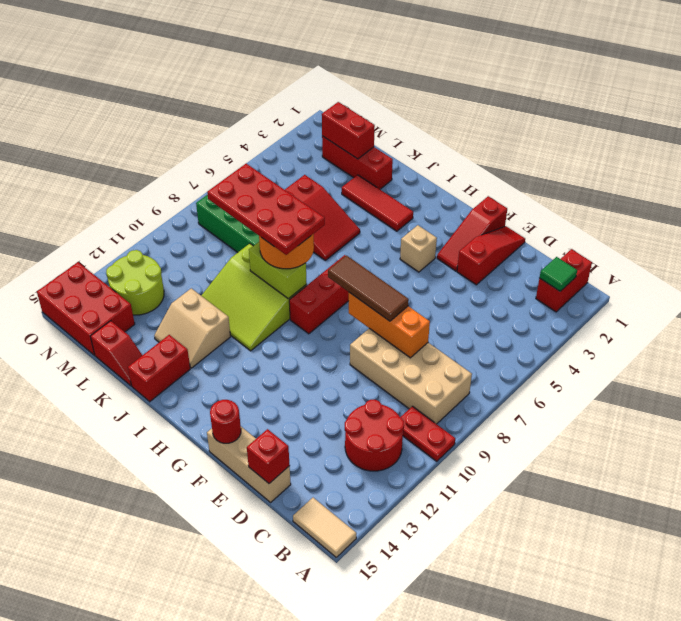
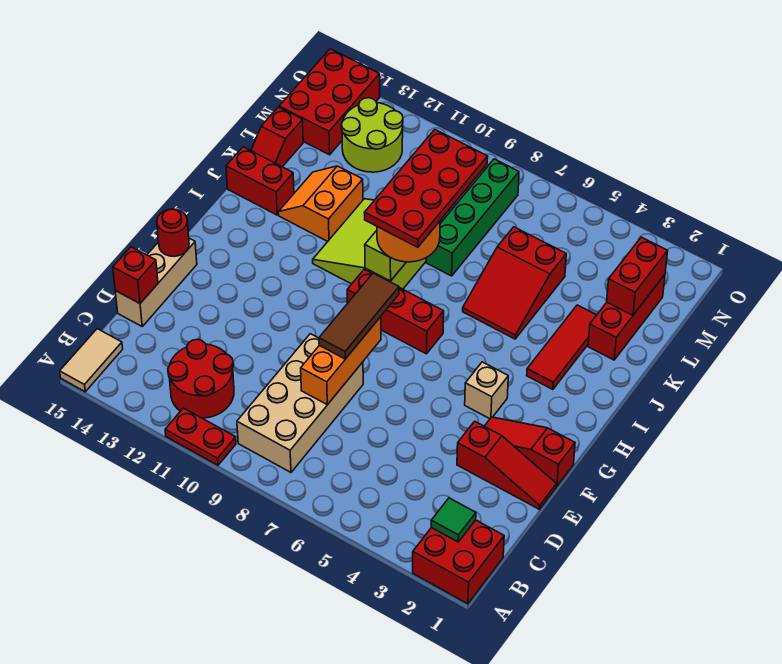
red 1x2 plate [400,406,455,461] -> red 1x2 plate turned to [165,408,236,465]
red 1x2 brick [536,249,592,312] -> red 2x2 brick [413,520,504,604]
tan 2x2 slope [154,288,231,368] -> orange 2x2 slope [278,166,363,241]

